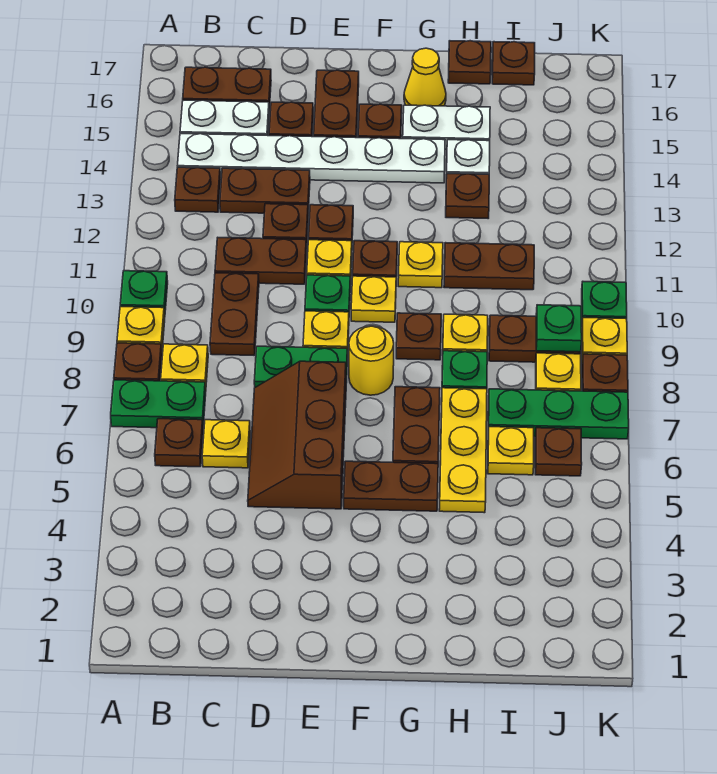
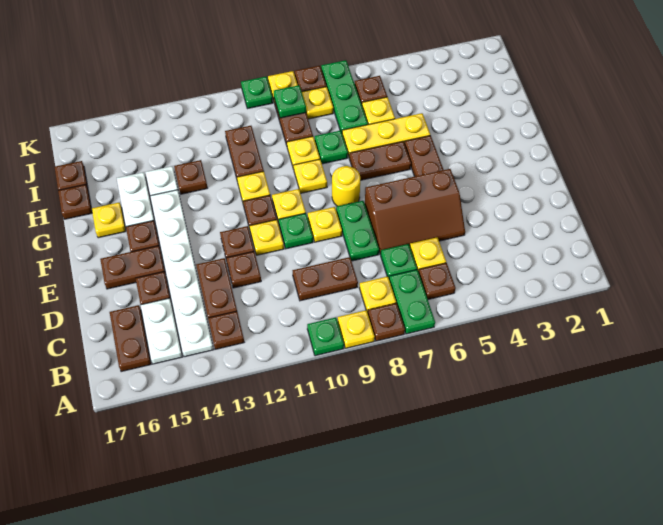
none -> green 1x1 plate [381,244,417,278]
brown 1x2 plate [215,238,306,284] -> none
brown 1x1 plate [396,313,441,360] -> yellow 1x1 plate [294,159,327,193]
yellow 1x1 cone [404,48,446,106] -> yellow 1x1 plate [92,203,126,238]

